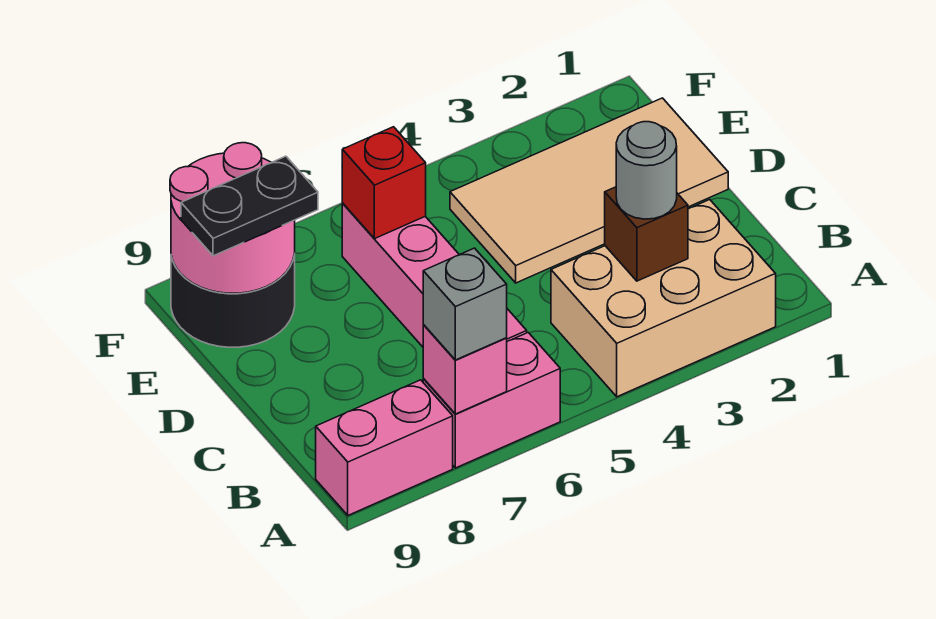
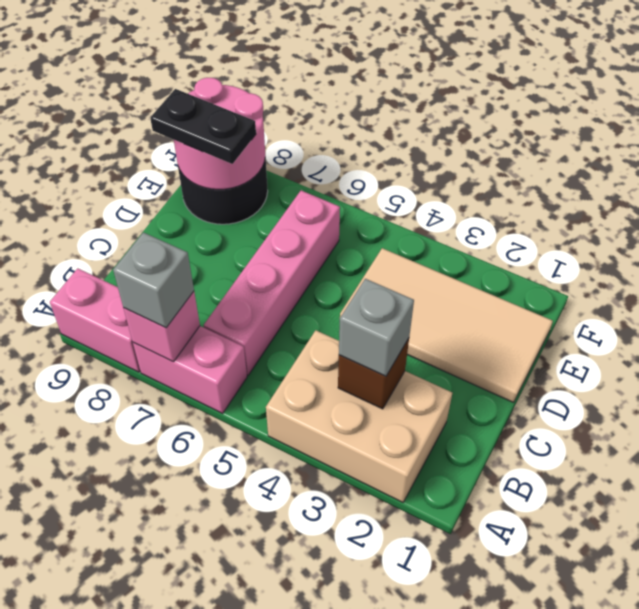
grey 1x1 round brick [616,122,677,219] -> grey 1x1 brick [339,279,414,376]
red 1x1 brick [342,127,426,239] -> none

